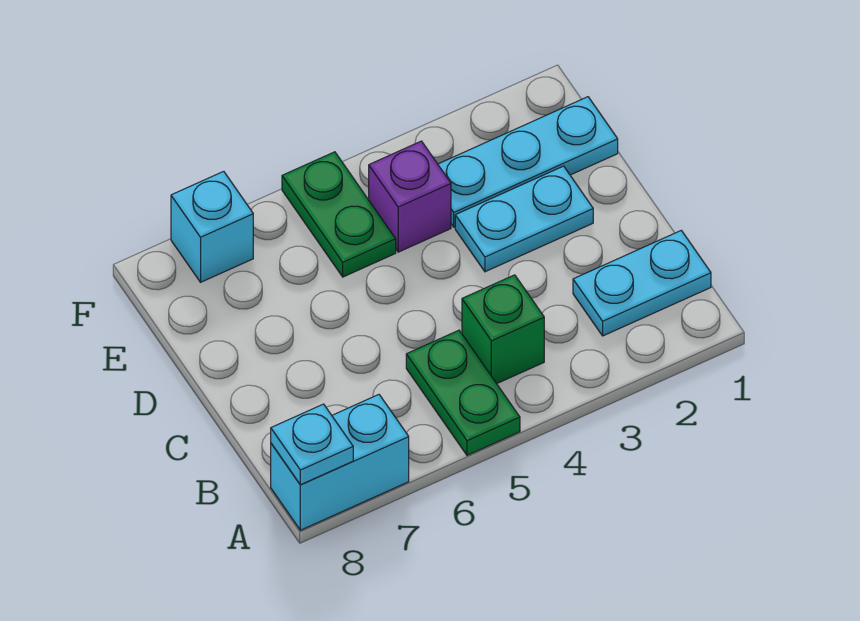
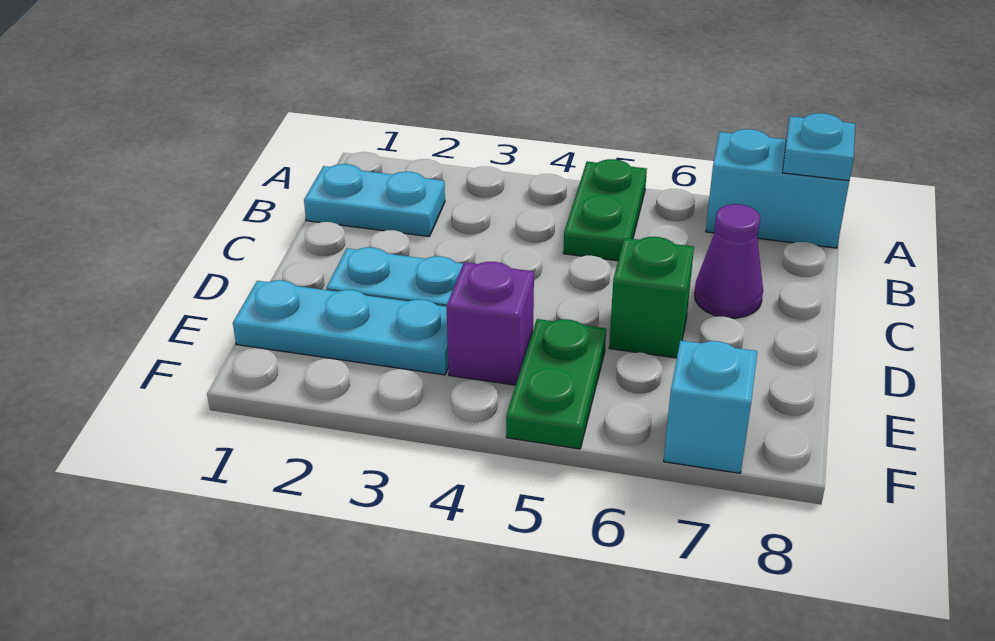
green 1x1 brick [462,275,544,384] -> green 1x1 brick moved to [609,237,694,358]
none -> purple 1x1 cone [695,204,763,318]

